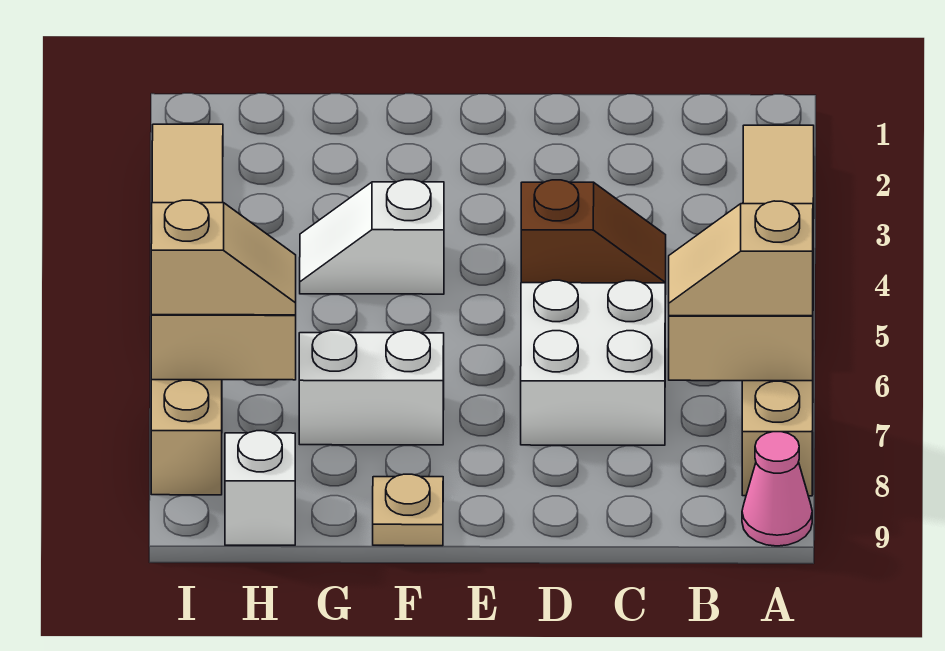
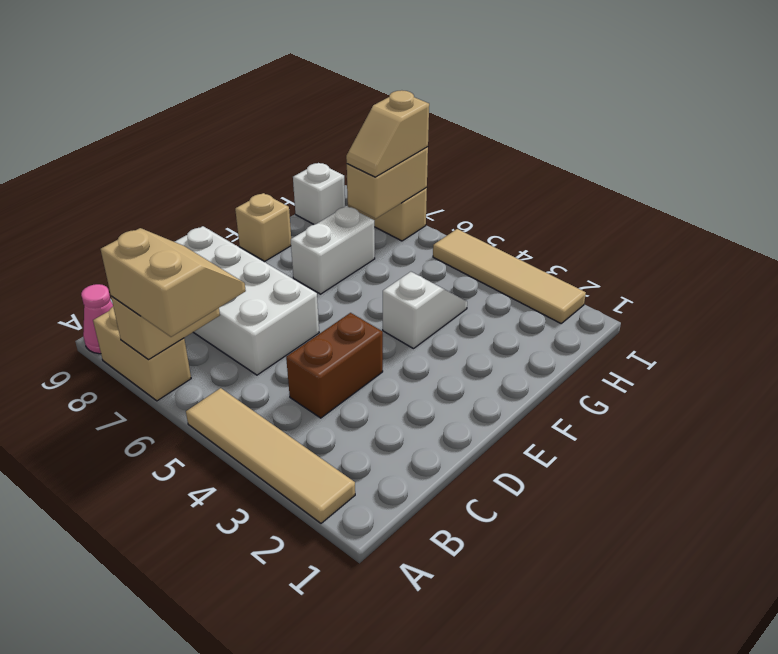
tan 1x2 slope [669,201,813,316] -> tan 2x2 slope [101,228,246,337]
brown 1x2 slope [521,180,666,294] -> brown 1x2 brick [286,313,383,418]
white 2x2 brick [521,280,665,445] -> white 2x4 brick [175,226,319,375]
tan 1x1 plate [373,474,443,546] -> tan 1x1 brick [235,193,291,261]

